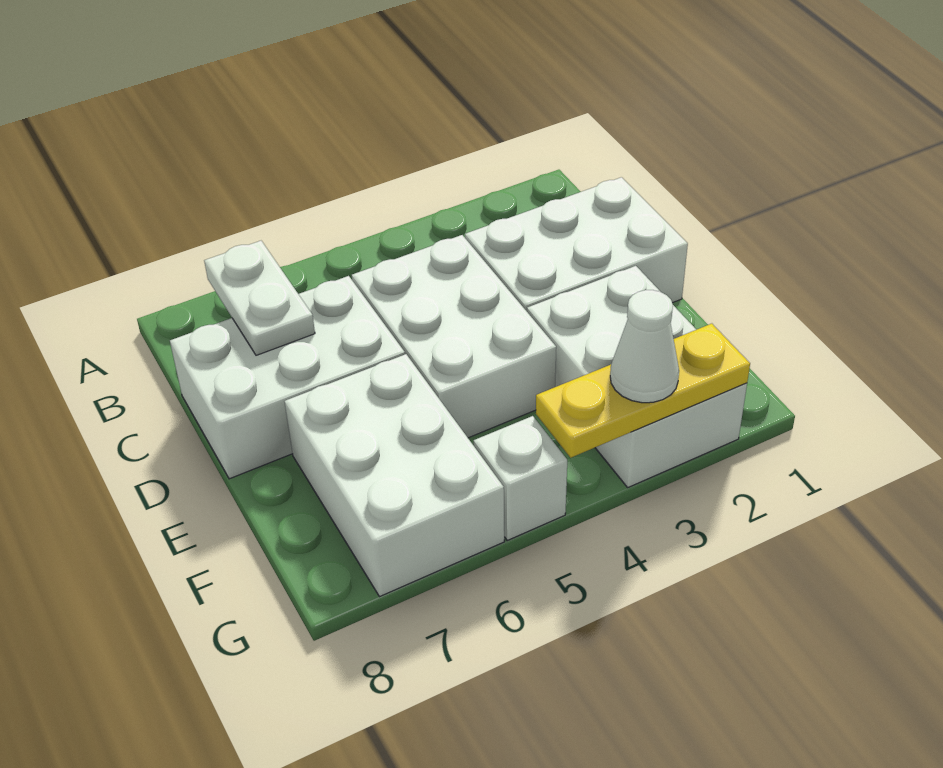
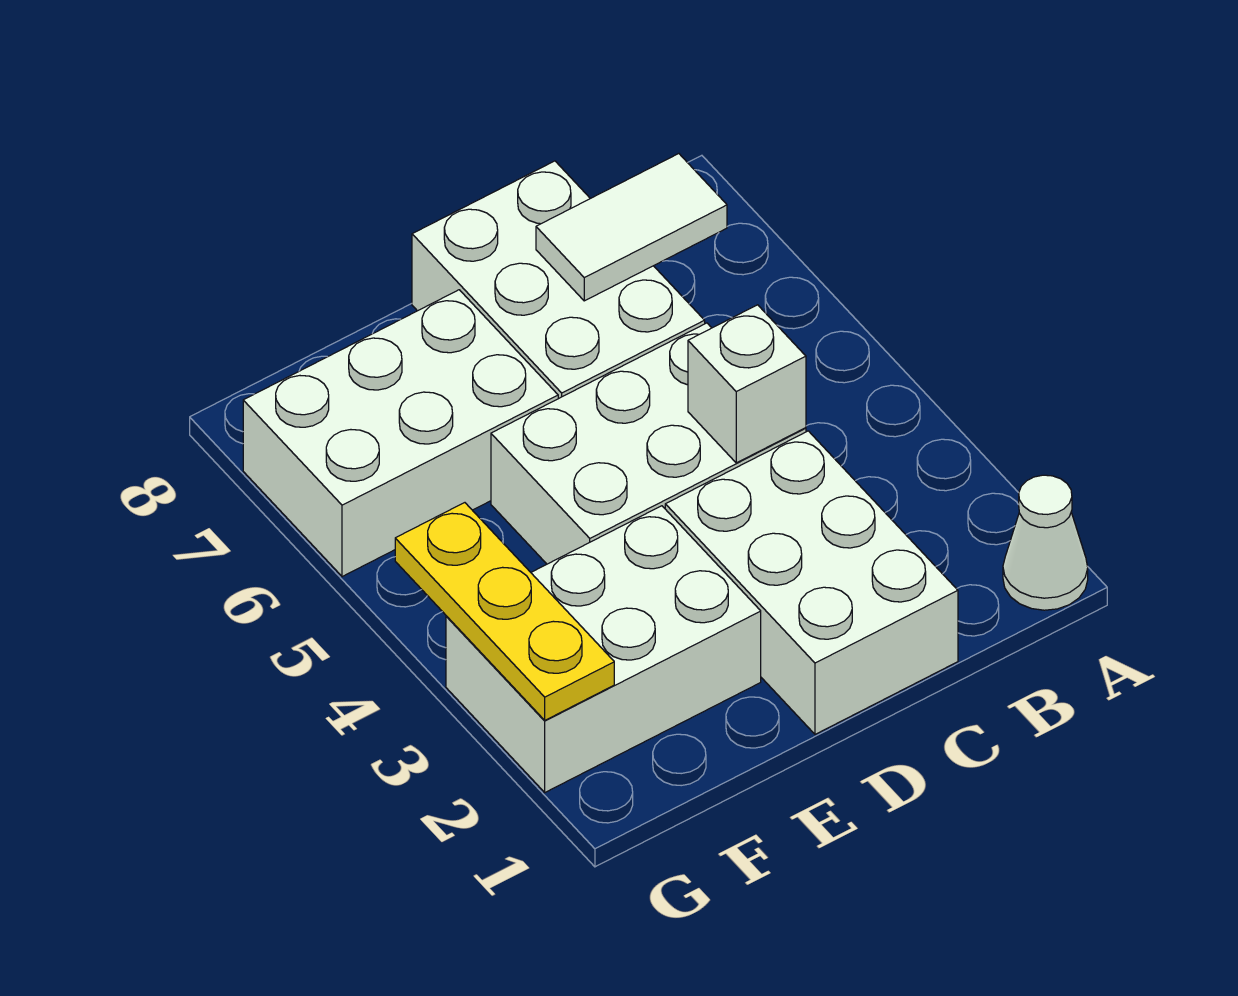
white 1x2 plate [204,241,315,355] -> white 1x2 tile [536,154,727,301]
white 1x1 cone [610,290,679,403] -> white 1x1 cone moved to [1003,475,1088,610]
white 1x1 brick [474,416,567,540] -> white 1x1 brick moved to [688,305,806,463]

